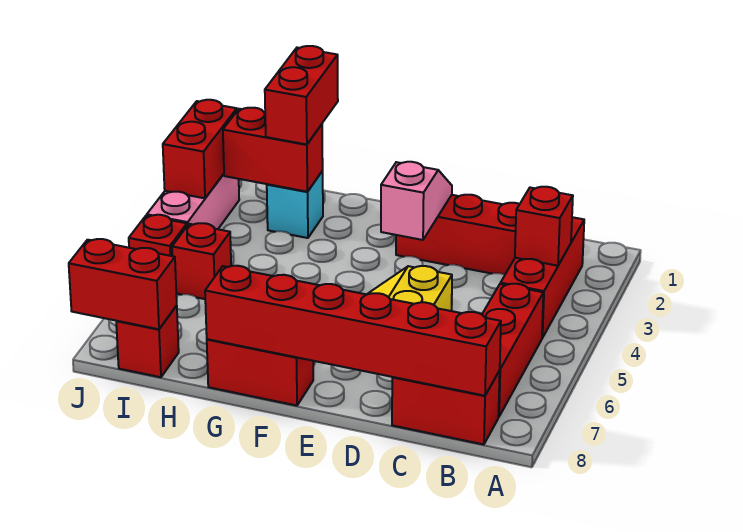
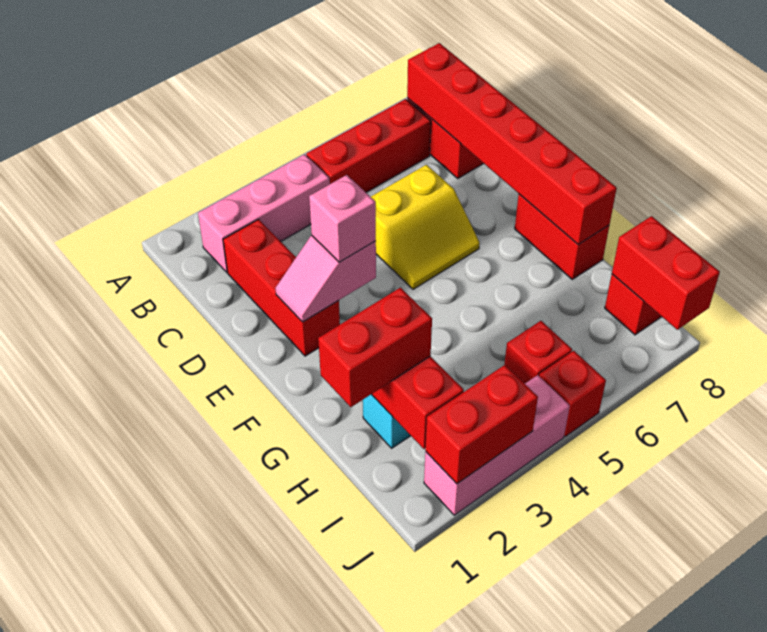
red 1x3 brick [500,217,584,338] -> pink 1x3 brick [198,154,330,272]
red 1x1 brick [515,187,573,266] -> none
none -> pink 1x1 brick [309,175,376,262]

